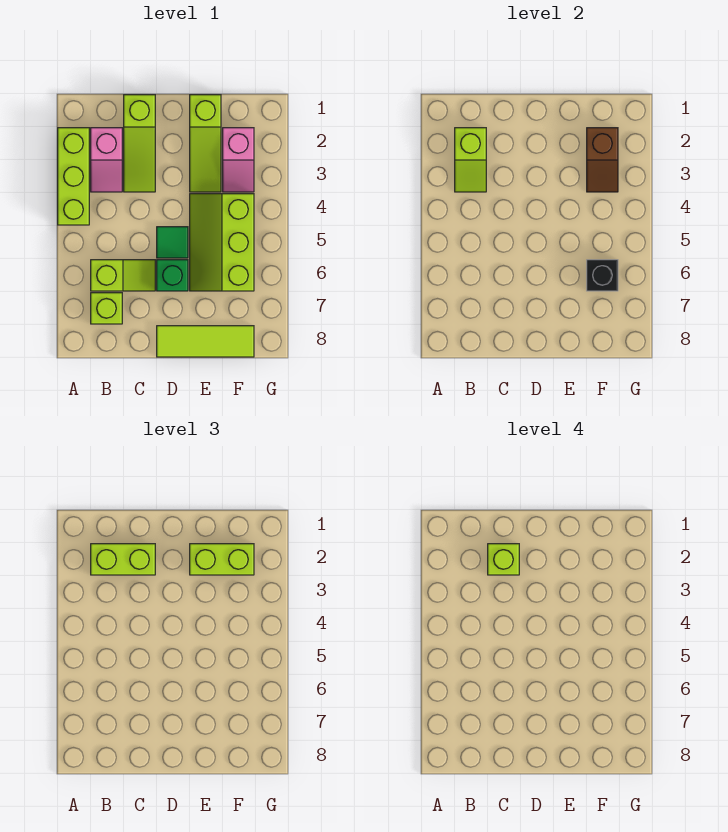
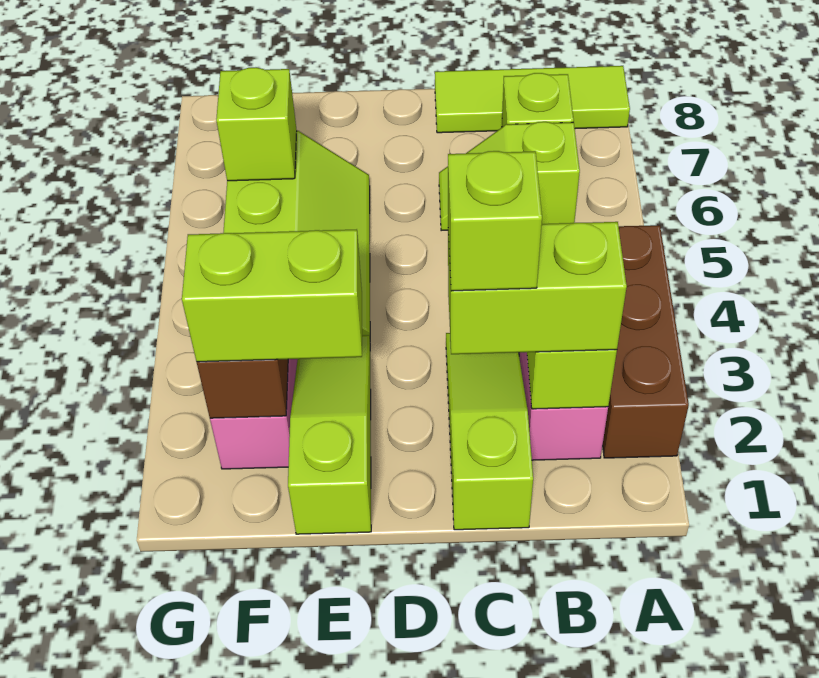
lime 1x3 brick [58,128,89,225] -> brown 1x3 brick [603,225,689,458]
green 1x1 tile [157,227,188,258] -> none
green 1x1 brick [157,260,188,291] -> none
lime 1x3 tile [157,326,254,357] -> lime 1x3 tile moved to [435,66,630,133]
black 1x1 brick [587,260,618,291] -> lime 1x1 brick [216,67,297,181]

